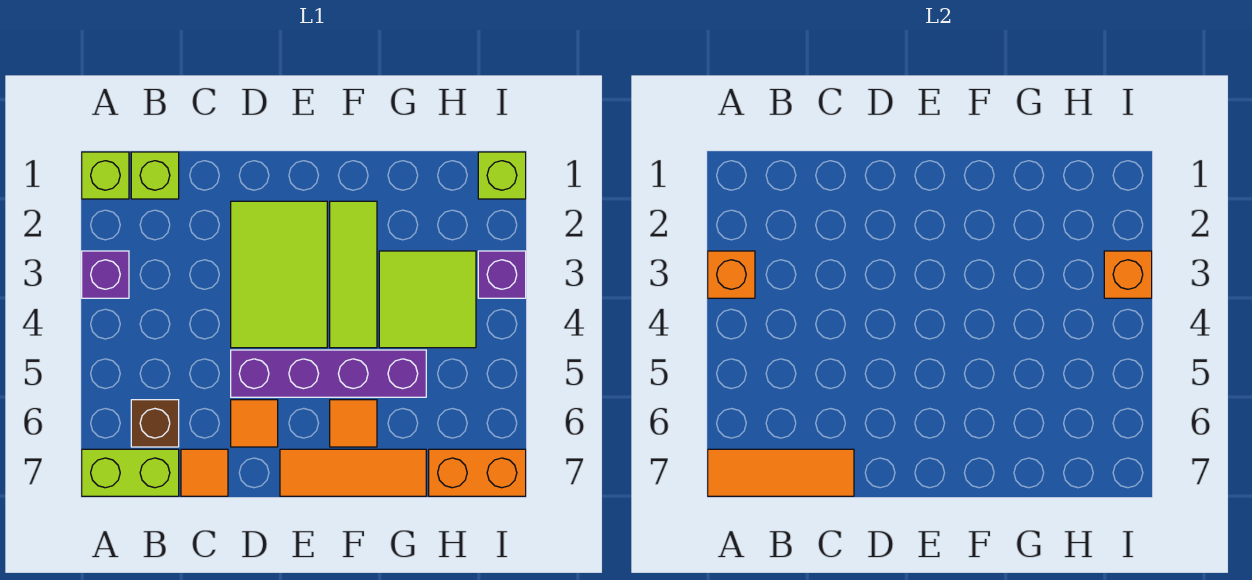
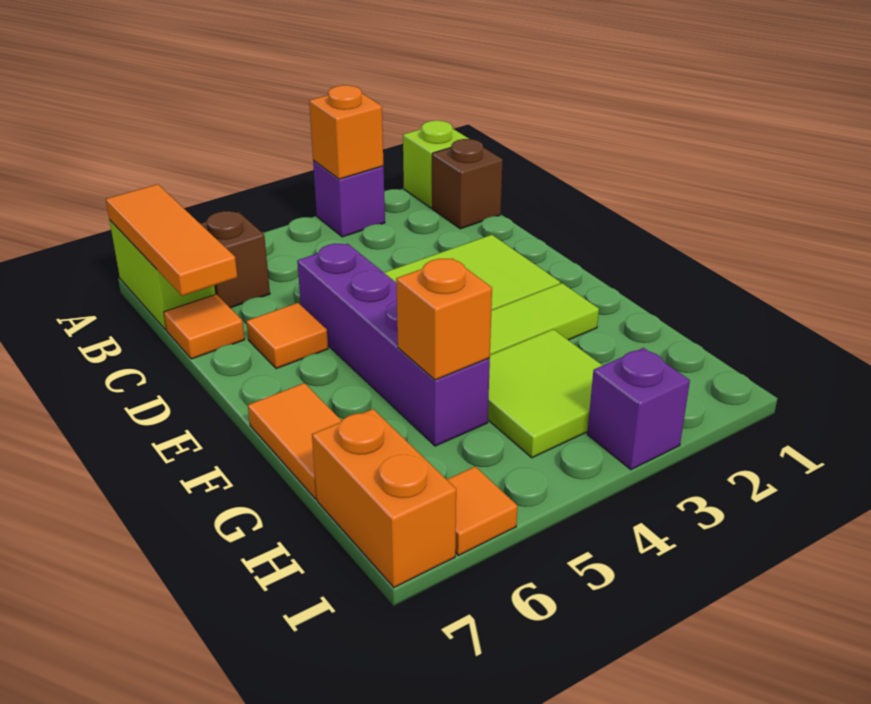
lime 1x1 brick [131,152,179,199] -> brown 1x1 brick [432,139,503,229]
orange 1x3 tile [280,449,426,496] -> orange 1x2 tile [248,383,342,499]
orange 1x1 tile [330,400,377,447] -> orange 1x1 tile moved to [447,467,518,556]
lime 1x1 brick [478,152,526,199] -> none
orange 1x1 brick [1104,251,1152,298] -> orange 1x1 brick moved to [396,258,492,380]

